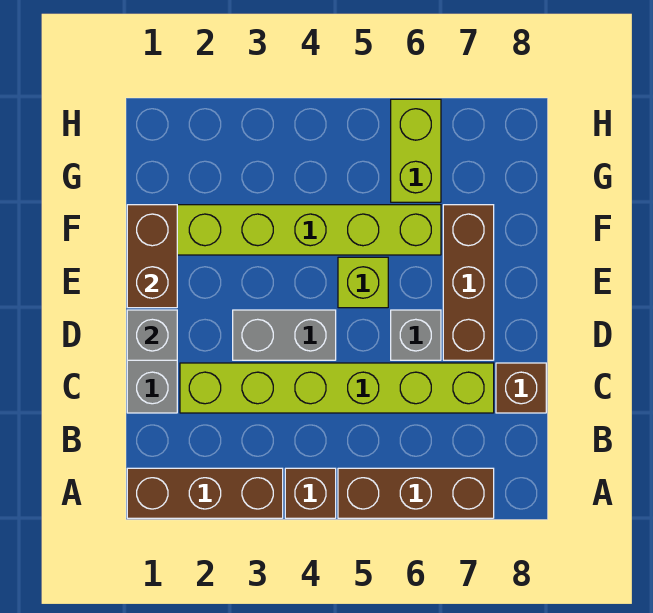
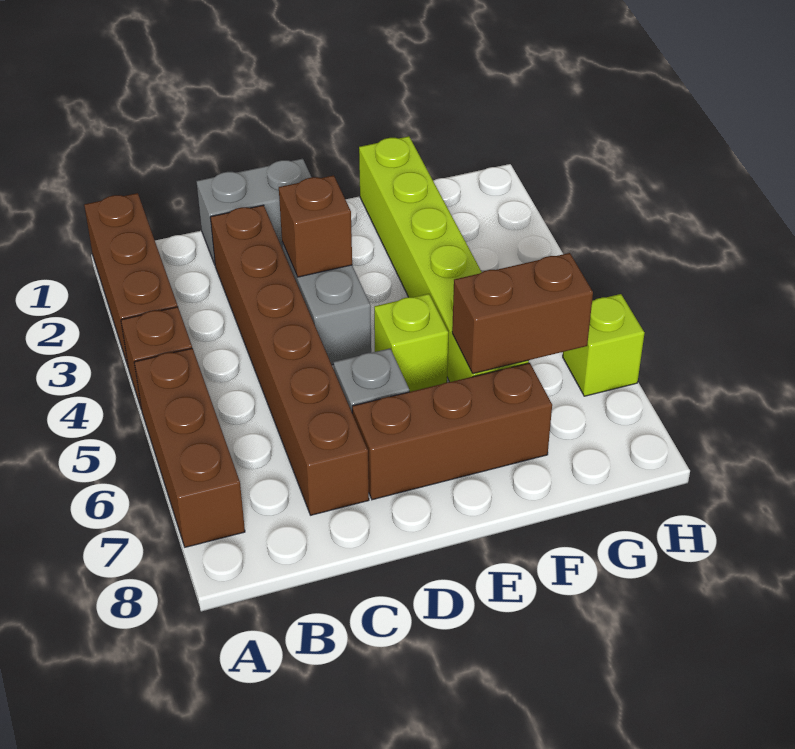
lime 1x6 brick [180,363,494,413] -> brown 1x6 brick [210,205,369,515]
brown 1x1 brick [496,363,546,413] -> brown 1x1 brick moved to [279,175,352,277]
grey 1x1 brick [127,310,177,360] -> none
brown 1x2 brick [127,205,177,308] -> brown 1x2 brick moved to [452,253,593,374]
lime 1x2 brick [391,99,441,202] -> lime 1x1 brick [563,294,644,396]

